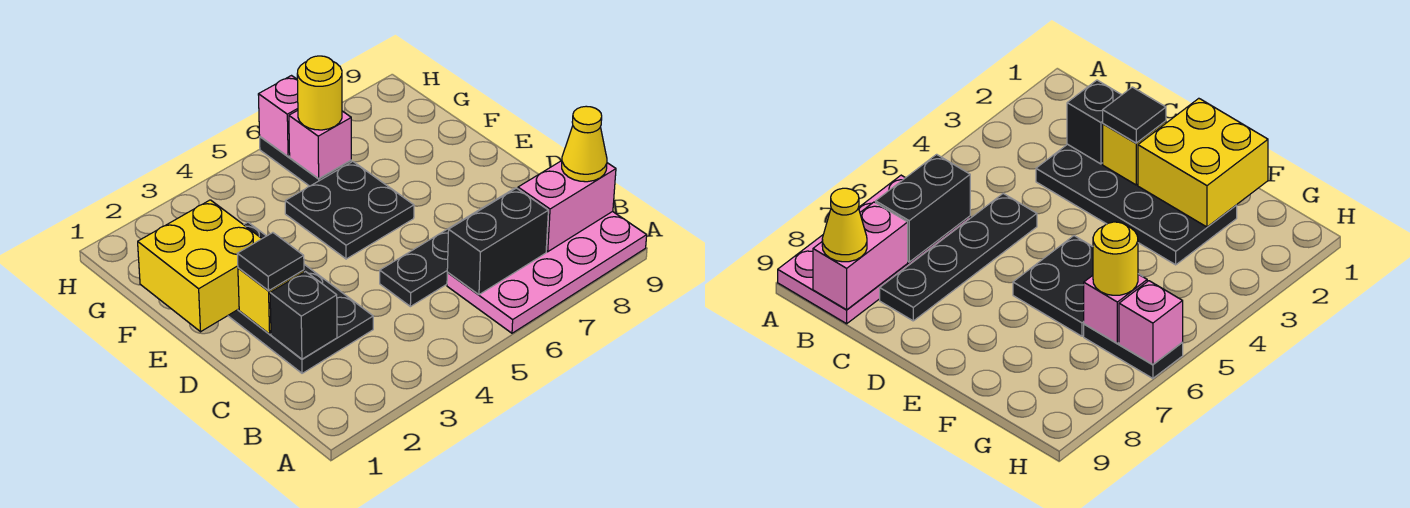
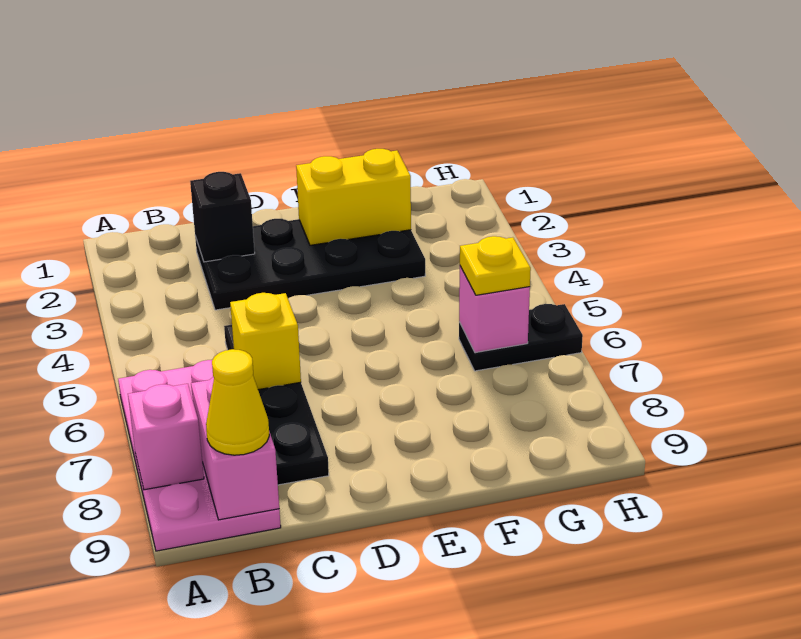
black 1x2 brick [447,188,548,295] -> none
yellow 1x1 brick [238,268,304,334] -> yellow 1x1 brick moved to [230,293,301,390]
black 1x1 tile [237,233,304,291] -> none
yellow 2x2 brick [138,200,262,332] -> yellow 1x2 brick [296,149,411,245]
black 2x2 plate [285,162,414,259] -> none
yellow 1x1 round brick [297,56,342,130] -> yellow 1x1 plate [460,236,531,295]
pink 1x1 brick [258,76,298,157] -> pink 1x1 brick moved to [128,384,204,490]

